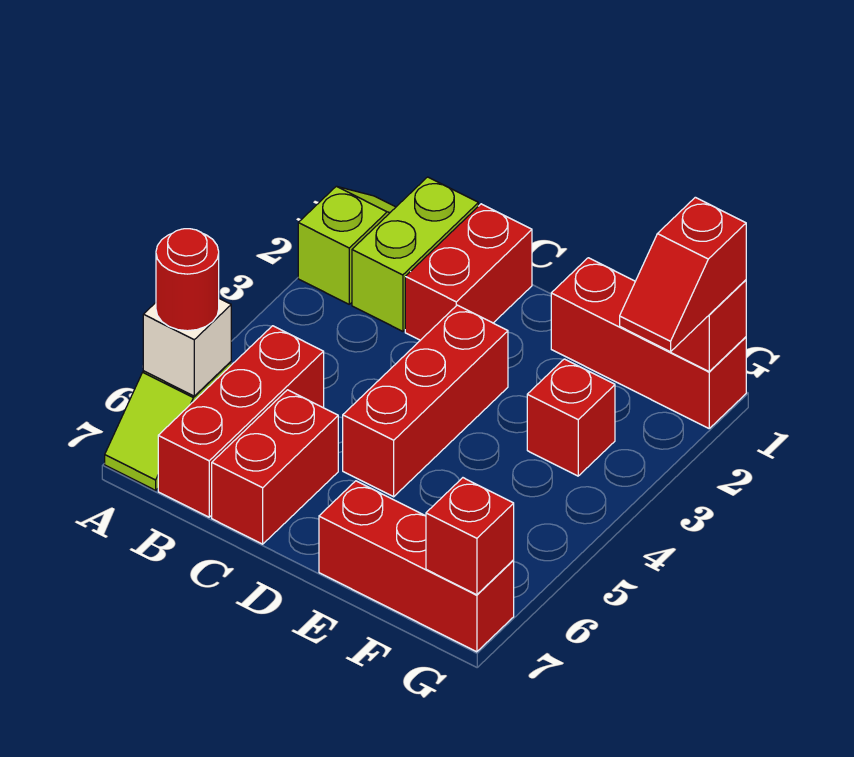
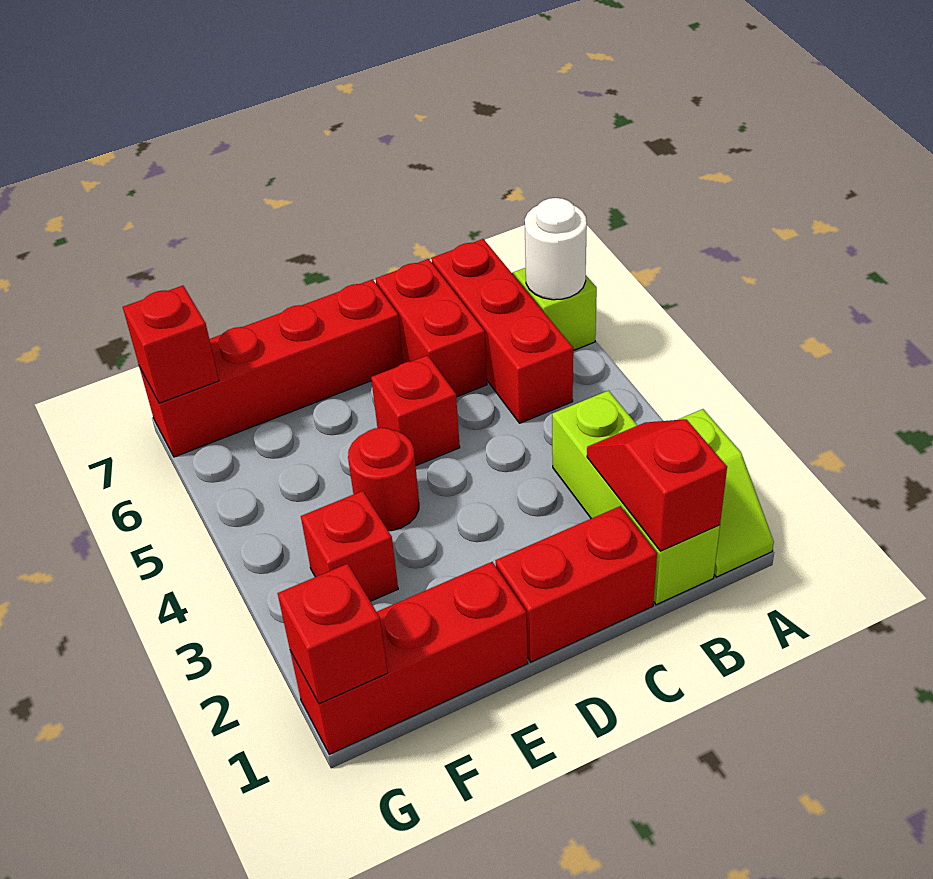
white 1x1 brick [143,299,231,396] -> white 1x1 round brick [525,198,587,300]
red 1x1 round brick [156,229,219,331] -> red 1x1 round brick moved to [348,428,419,531]
lime 1x2 brick [352,177,478,331] -> lime 1x3 brick [552,390,720,605]
red 1x2 brick [405,204,532,340] -> red 1x2 brick turned to [495,506,657,662]
red 1x3 brick [343,305,508,497] -> red 1x1 brick [371,355,460,466]
red 1x3 brick [319,481,514,652] -> red 1x4 brick [139,279,403,457]
red 1x2 slope [620,197,746,352] -> red 1x2 slope moved to [587,419,727,551]

